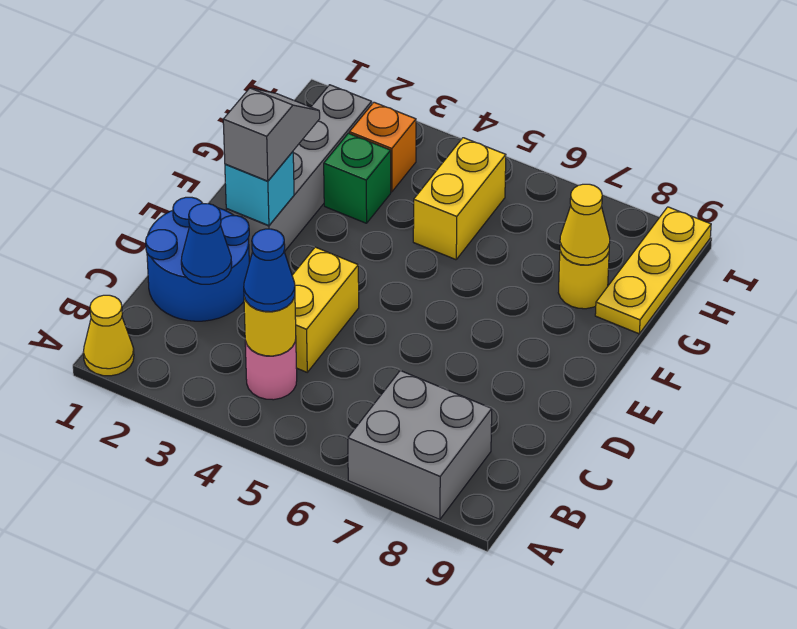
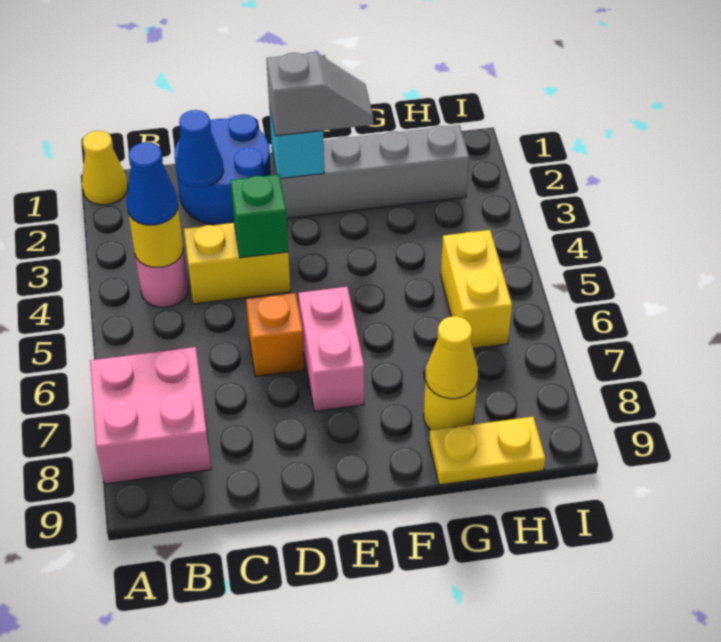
grey 2x2 brick [348,370,492,520] -> pink 2x2 brick [90,347,211,484]
none -> pink 1x2 brick [298,287,364,411]
green 1x1 brick [324,133,391,223] -> green 1x1 brick moved to [230,174,288,258]
yellow 1x2 brick [413,138,506,260] -> yellow 1x2 brick turned to [441,230,512,348]
yellow 1x3 plate [595,207,711,334] -> yellow 1x2 plate [429,417,545,485]
orange 1x1 brick [349,102,416,192] -> orange 1x1 brick moved to [246,293,304,376]

